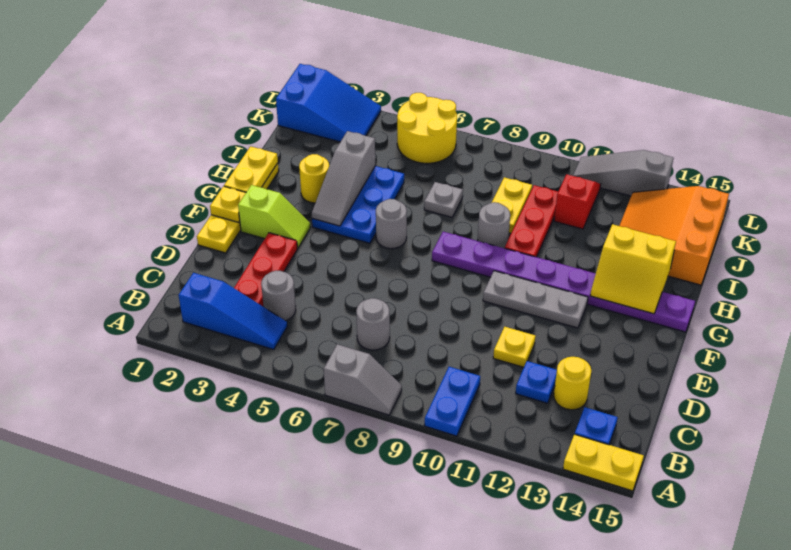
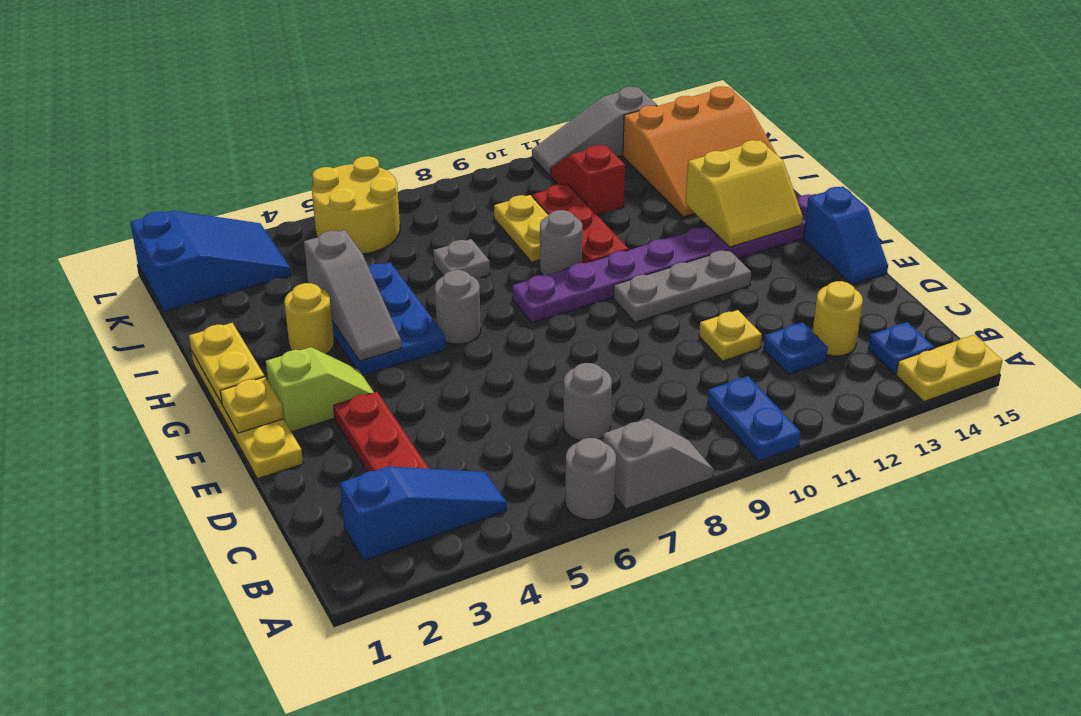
grey 1x1 round brick [261,271,296,321] -> grey 1x1 round brick moved to [565,438,616,520]
none -> blue 1x2 slope [803,187,888,285]
orange 3x3 slope [619,186,729,285] -> orange 3x3 slope turned to [623,86,790,217]

